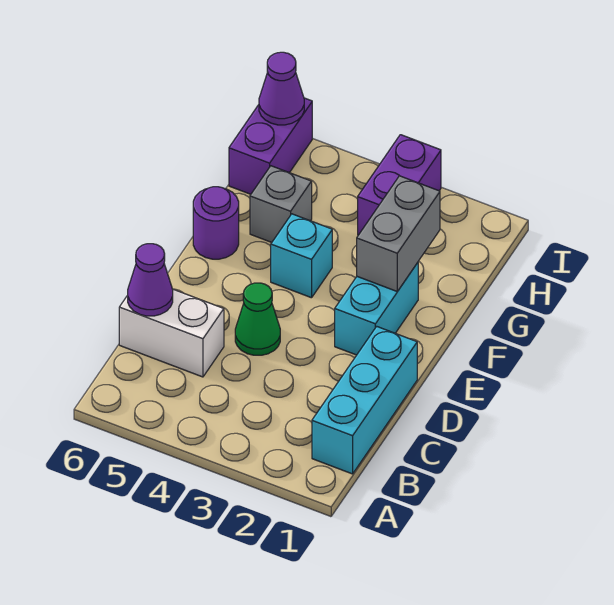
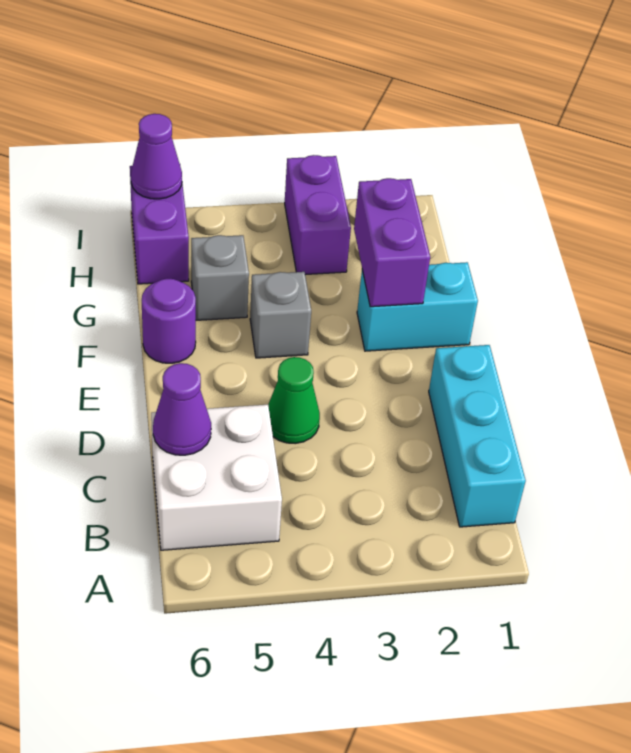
white 1x2 brick [119,289,224,377] -> white 2x2 brick [151,405,282,550]
cyan 1x2 brick [335,263,418,355] -> cyan 1x2 brick turned to [357,262,478,351]
grey 1x2 brick [357,176,440,291] -> purple 1x2 brick [354,178,430,307]
cyan 1x1 brick [271,214,332,298] -> grey 1x1 brick [250,272,311,358]

